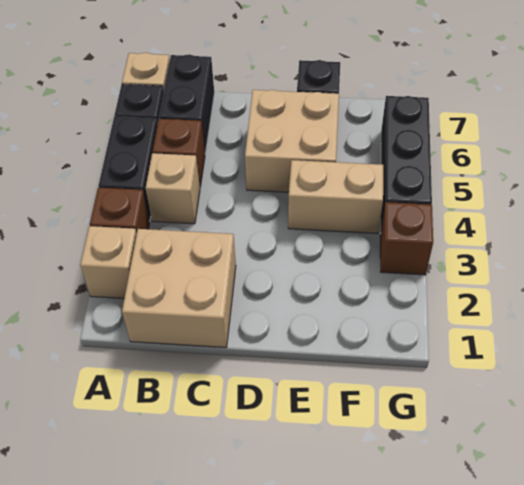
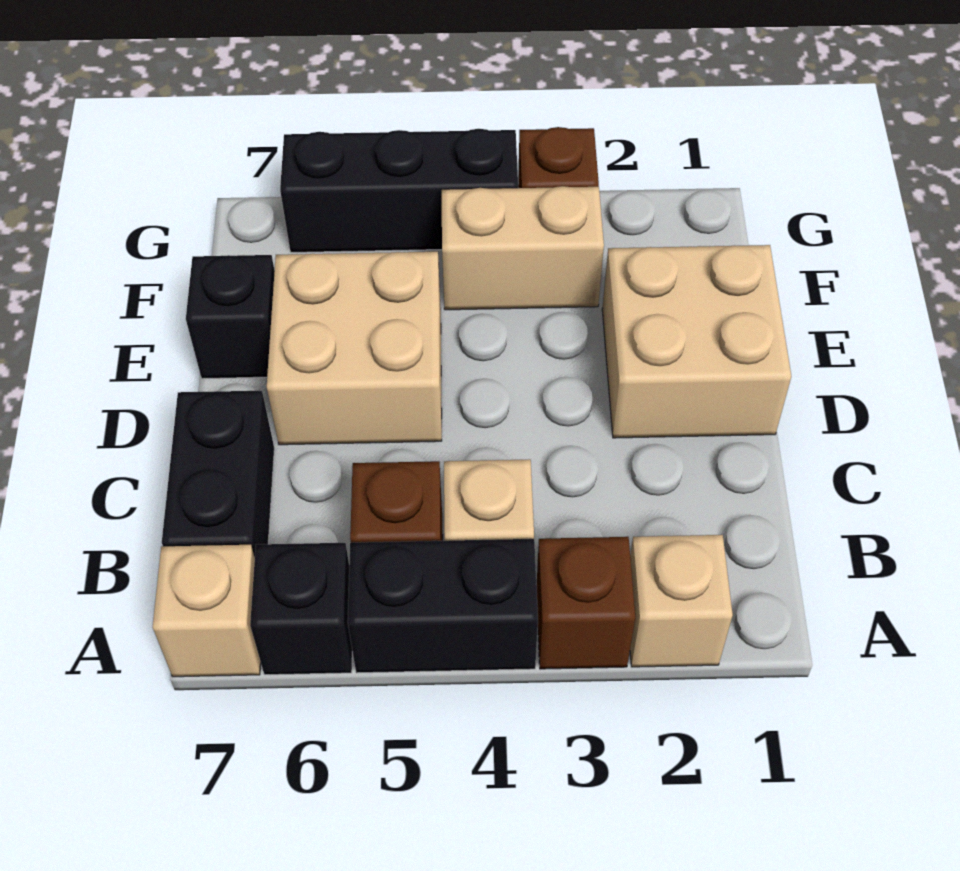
tan 2x2 brick [122,229,236,348] -> tan 2x2 brick moved to [602,245,791,438]
black 1x2 brick [159,54,214,153] -> black 1x2 brick turned to [162,391,274,557]
tan 1x2 brick [288,160,383,234] -> tan 1x2 brick turned to [442,186,604,310]

